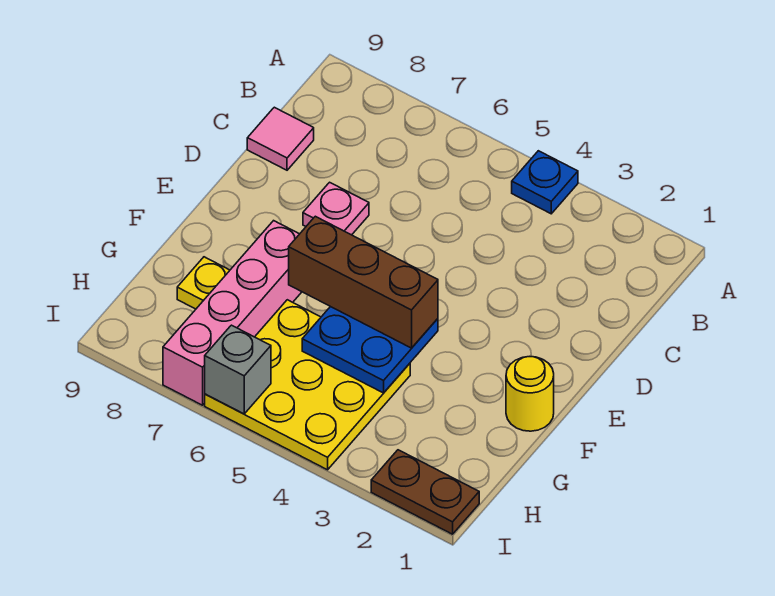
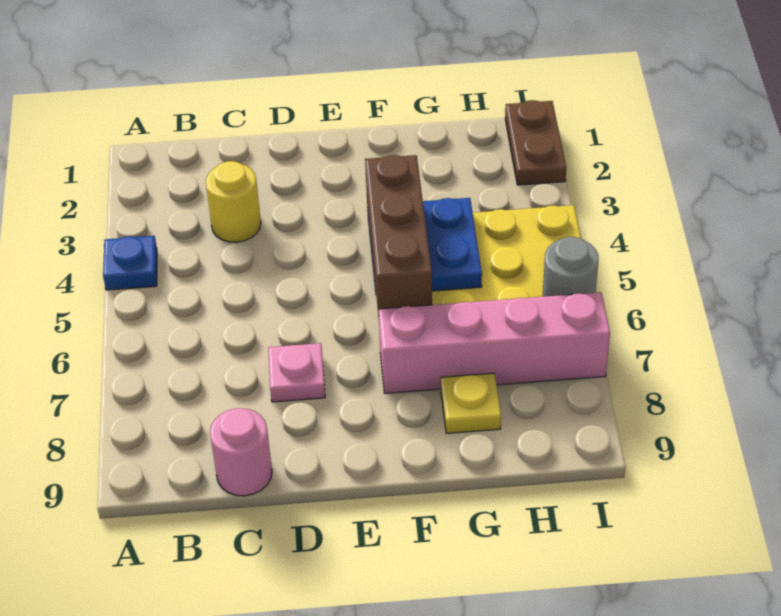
pink 1x1 tile [247,107,314,170] -> pink 1x1 round brick [210,408,272,496]
yellow 1x1 round brick [506,357,554,431] -> yellow 1x1 round brick moved to [206,161,261,242]
grey 1x1 brick [205,325,271,414] -> grey 1x1 round brick [543,237,598,297]

